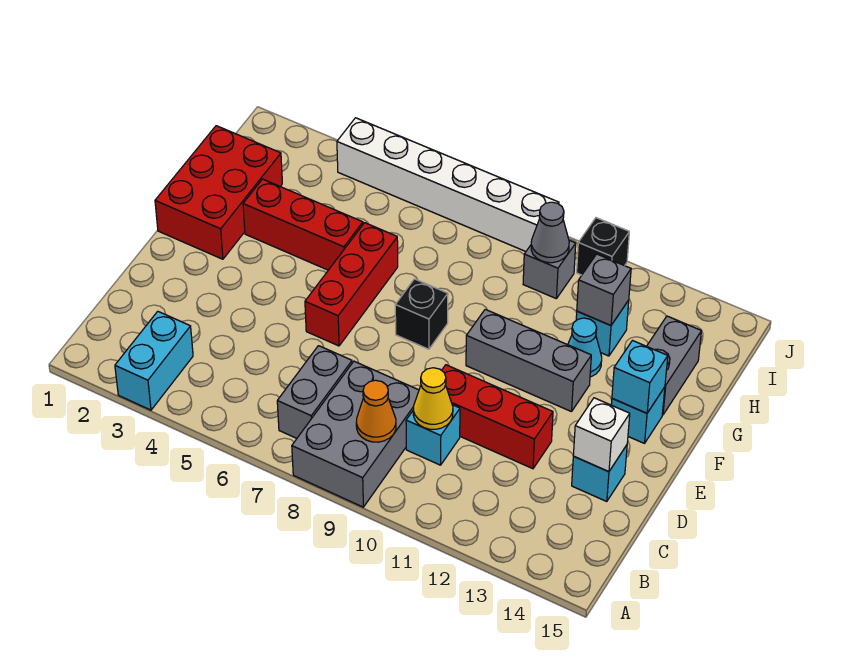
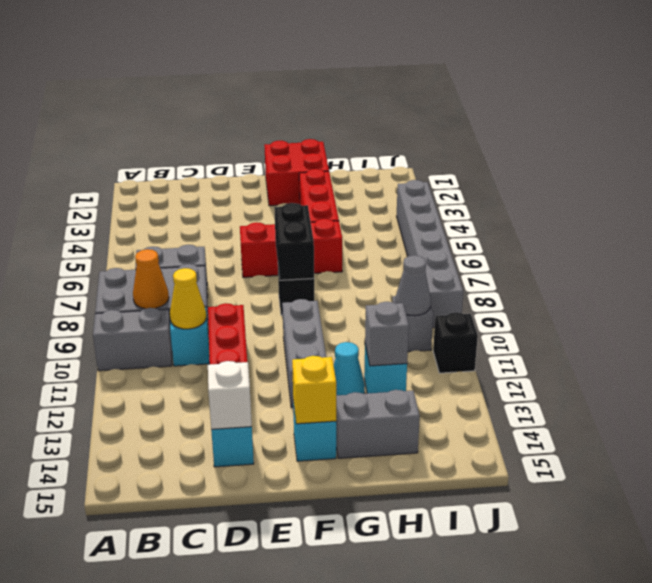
cyan 1x2 brick [115,311,193,410] -> none
none -> grey 1x2 brick [93,308,172,371]
red 2x3 brick [155,126,282,259] -> red 2x2 brick [264,139,329,206]
none -> black 1x2 brick [274,203,314,280]
cyan 1x1 brick [612,341,668,413] -> yellow 1x1 brick [292,356,336,424]
white 1x6 brick [337,118,559,251] -> grey 1x6 brick [397,180,463,328]

